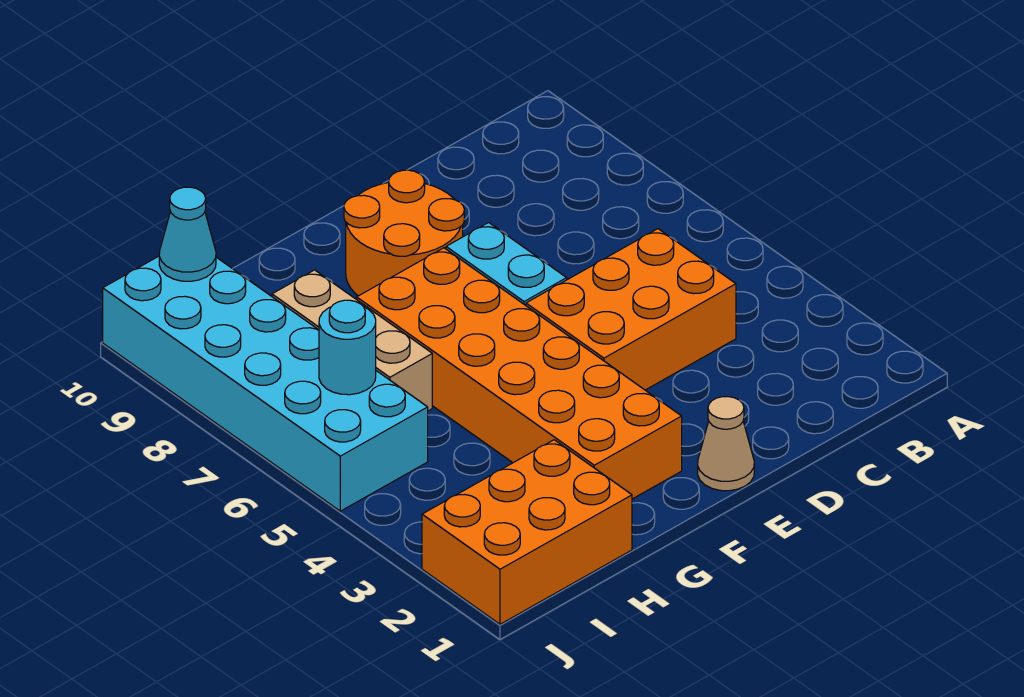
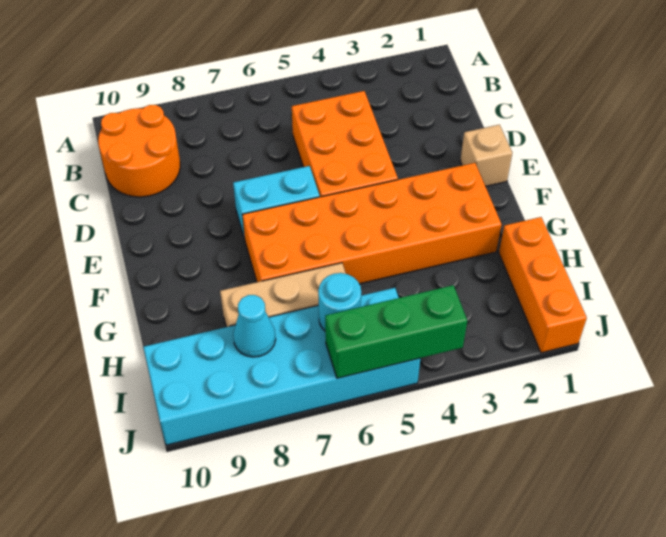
tan 1x1 cone [698,397,754,491] -> tan 1x1 brick [460,125,512,186]
orange 2x2 round brick [344,170,464,296] -> orange 2x2 round brick moved to [98,105,180,197]
orange 2x3 brick [422,440,632,624] -> orange 1x3 brick [499,217,587,353]
cyan 1x1 cone [159,187,216,281] -> cyan 1x1 cone moved to [233,295,276,357]
none -> green 1x3 brick [325,285,467,378]

